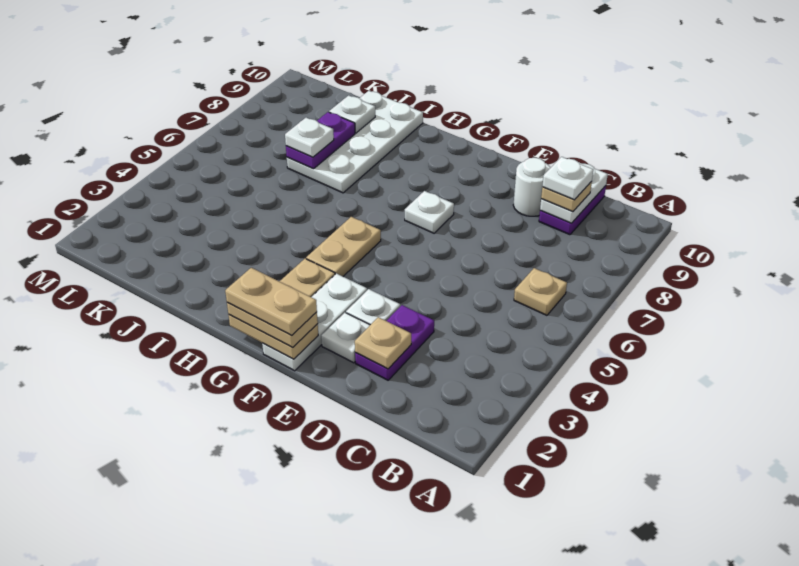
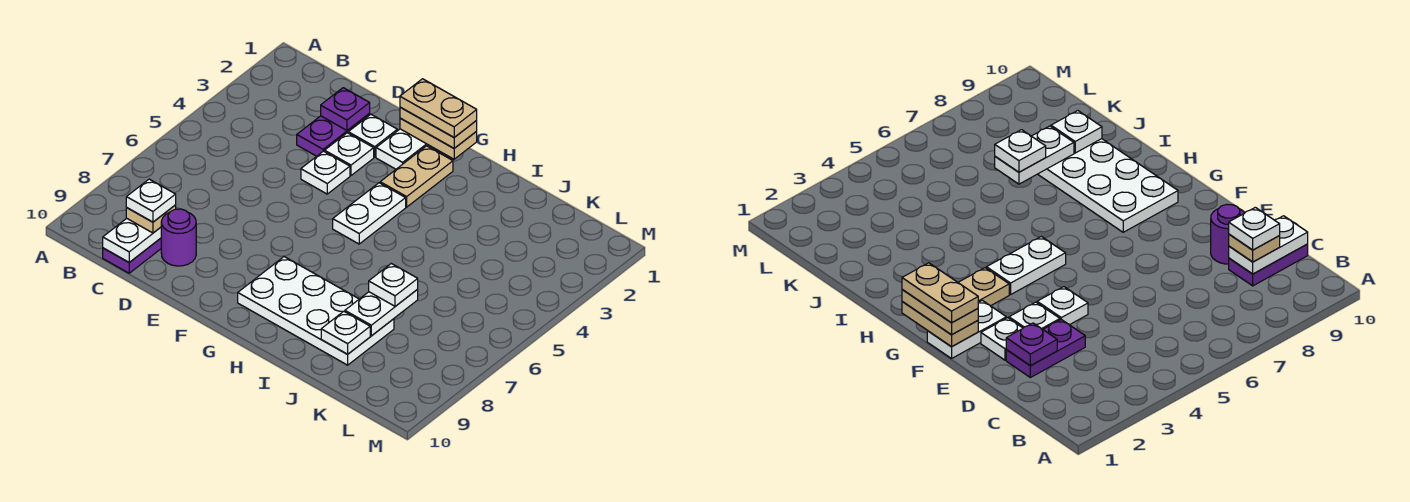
tan 1x1 plate [514,268,567,315] -> none
tan 1x1 plate [355,317,411,369] -> purple 1x1 plate [321,88,370,130]
white 1x1 round brick [513,158,551,216] -> purple 1x1 round brick [161,209,196,266]
white 1x3 plate [262,274,367,371] -> white 1x2 plate [376,129,434,169]
white 1x1 plate [405,191,454,233] -> white 1x1 plate moved to [301,151,350,194]
tan 1x2 plate [306,217,381,276] -> white 1x2 plate [333,183,406,244]
white 2x4 plate [287,91,423,193] -> white 2x4 plate turned to [238,257,394,365]
purple 1x2 plate [286,112,355,169] -> white 1x2 plate [345,290,418,336]

